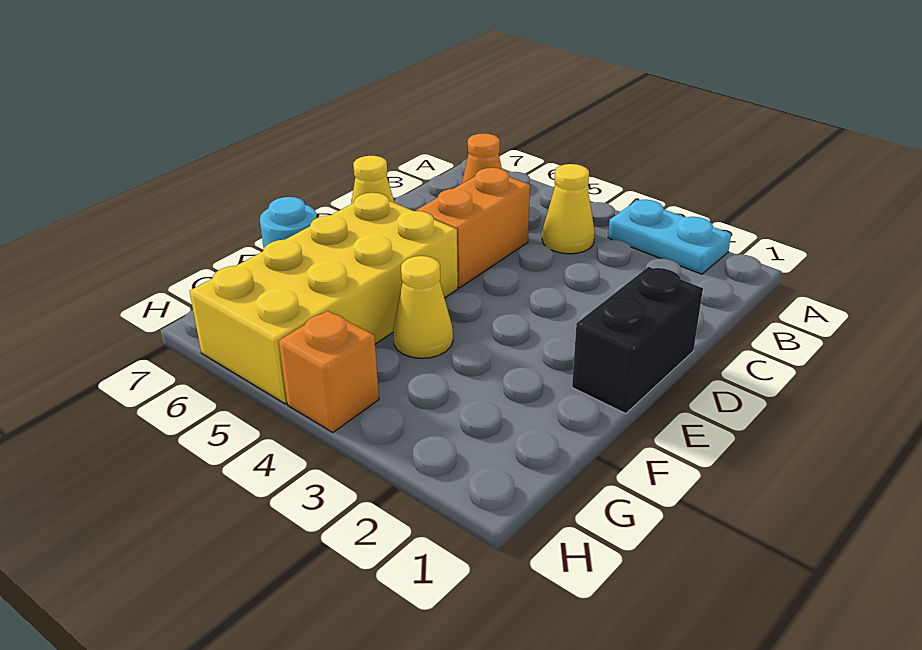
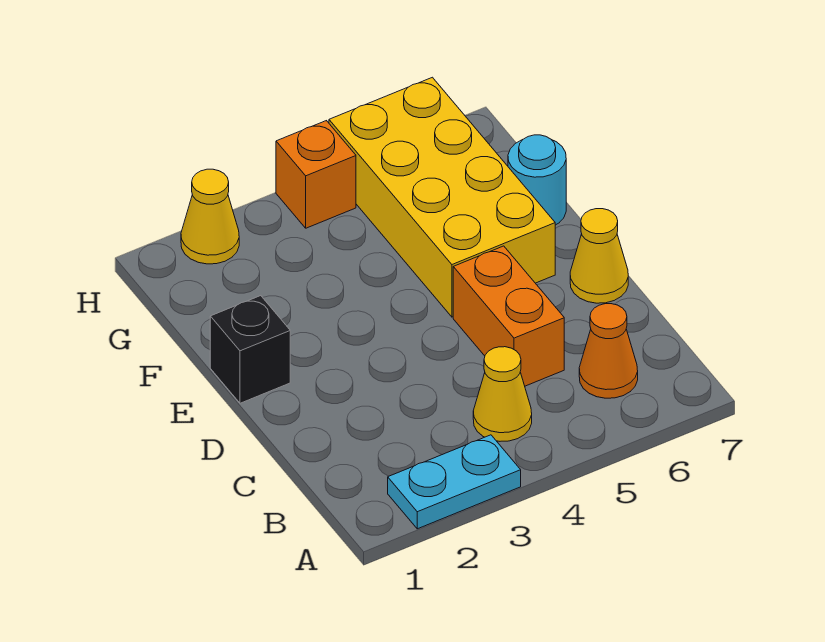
black 1x2 brick [572,267,703,414] -> black 1x1 brick [210,296,290,403]
yellow 1x1 cone [393,256,453,358] -> yellow 1x1 cone moved to [181,169,239,264]

